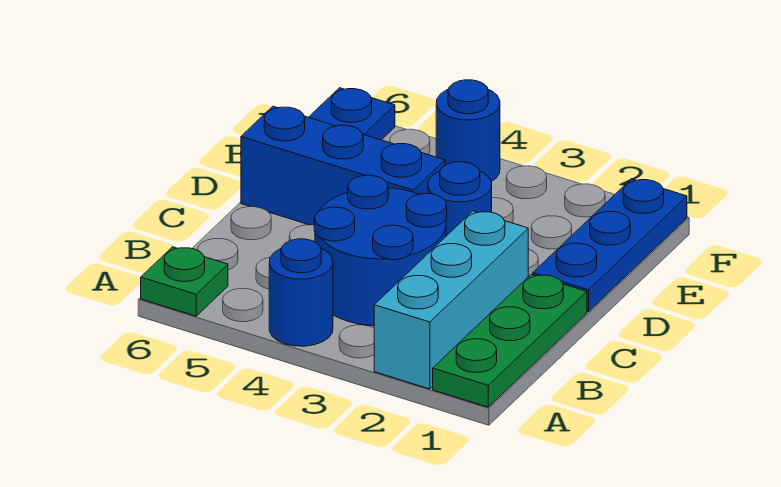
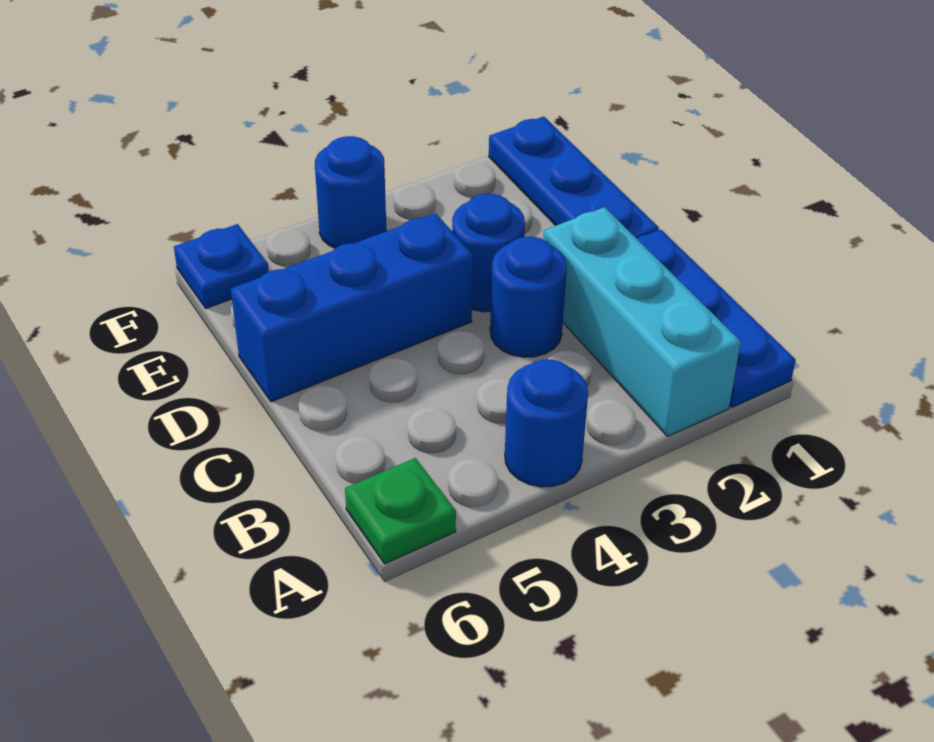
green 1x3 plate [433,274,587,407] -> blue 1x3 plate [637,229,796,407]
blue 2x2 round brick [314,175,447,326] -> blue 1x1 round brick [490,237,567,357]

